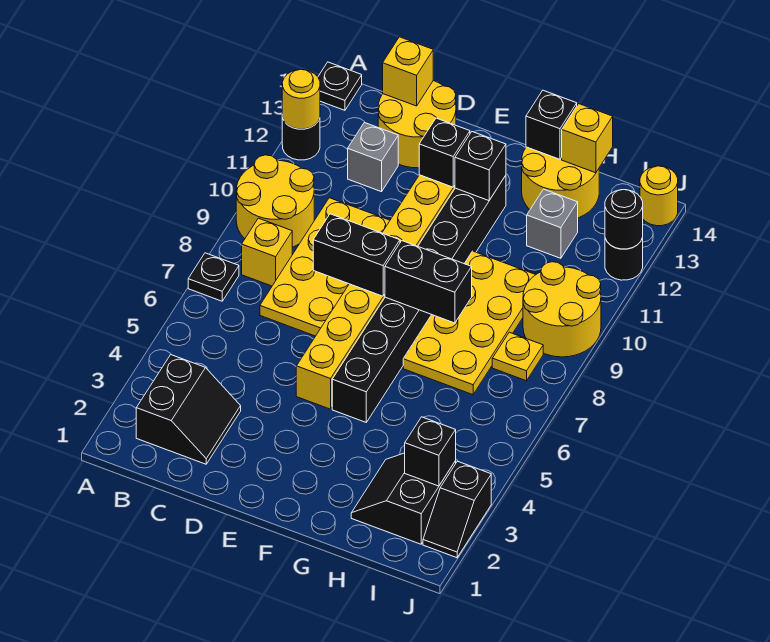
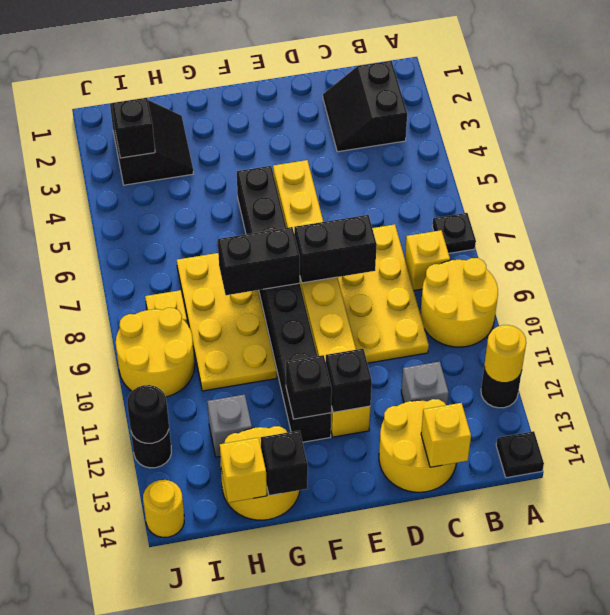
black 1x2 slope [423,461,491,558] -> none

